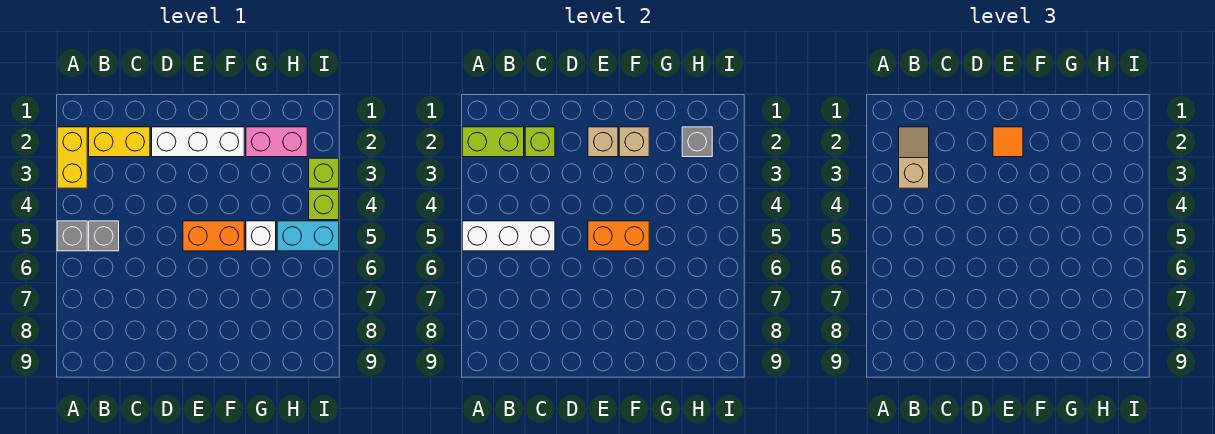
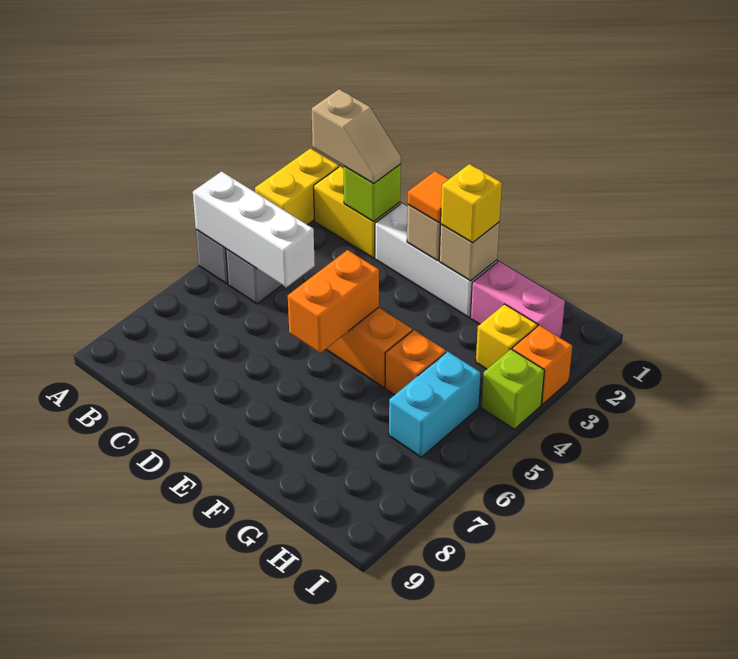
lime 1x2 brick [462,127,524,157] -> none
tan 1x2 slope [899,127,929,188] -> tan 1x2 slope turned to [312,89,401,184]
orange 1x2 brick [588,221,649,251] -> orange 1x2 brick turned to [288,250,379,353]
none -> yellow 1x1 brick [441,164,502,243]
white 1x1 brick [246,221,276,251] -> orange 1x1 brick [385,330,446,395]
grey 1x1 brick [682,127,712,157] -> none
none -> yellow 1x1 brick [476,304,537,369]
cyan 1x2 brick [277,221,339,251] -> cyan 1x2 brick turned to [389,351,480,457]
lime 1x1 brick [309,158,339,188] -> orange 1x1 brick [512,325,572,405]

